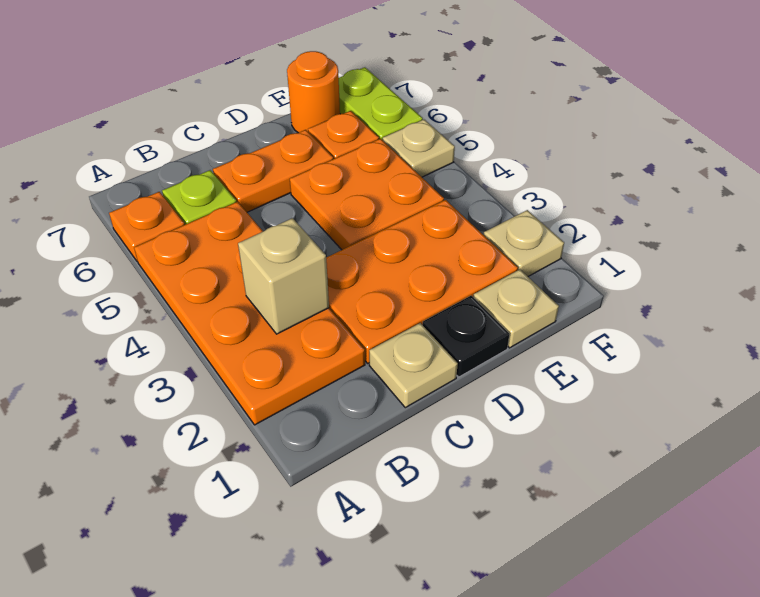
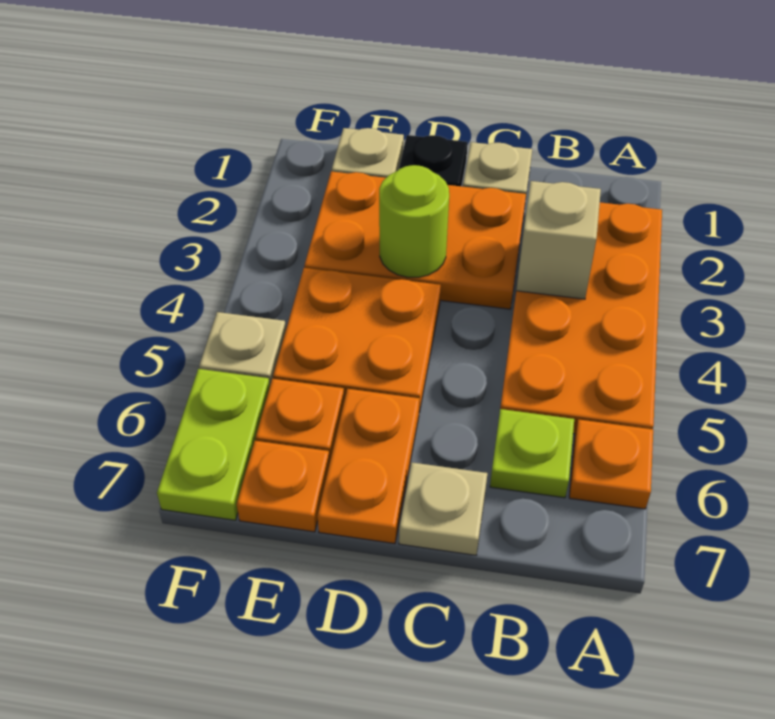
orange 1x2 plate [213,130,333,212] -> orange 1x2 plate turned to [317,389,420,544]
none -> lime 1x1 round brick [379,165,449,277]
orange 1x1 round brick [287,51,340,133] -> orange 1x1 plate [237,441,330,532]
tan 1x1 plate [484,210,564,276] -> tan 1x1 plate moved to [399,463,487,555]

